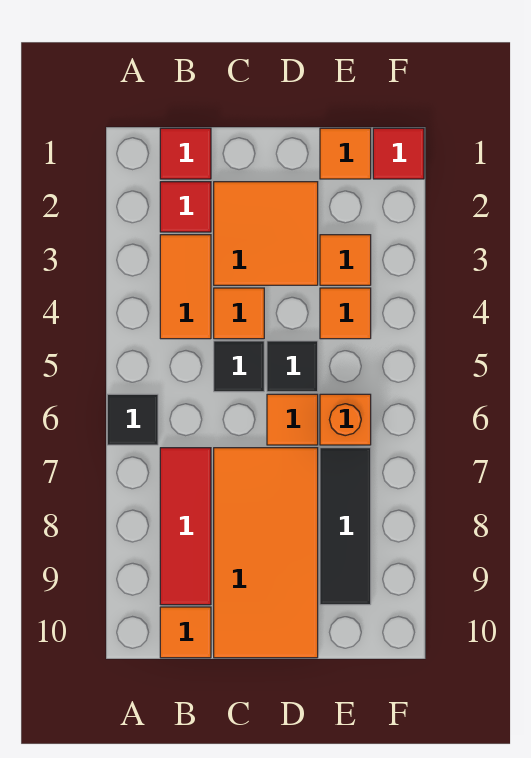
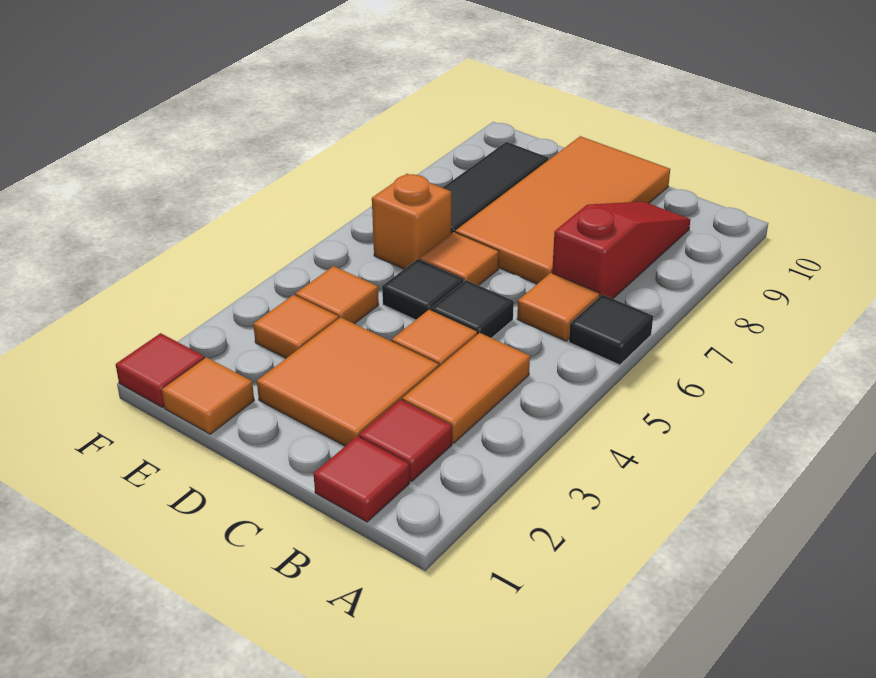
red 1x3 tile [160,448,211,605] -> red 1x3 slope [552,201,690,299]
orange 1x1 tile [160,607,211,658] -> orange 1x1 tile moved to [517,273,600,341]

